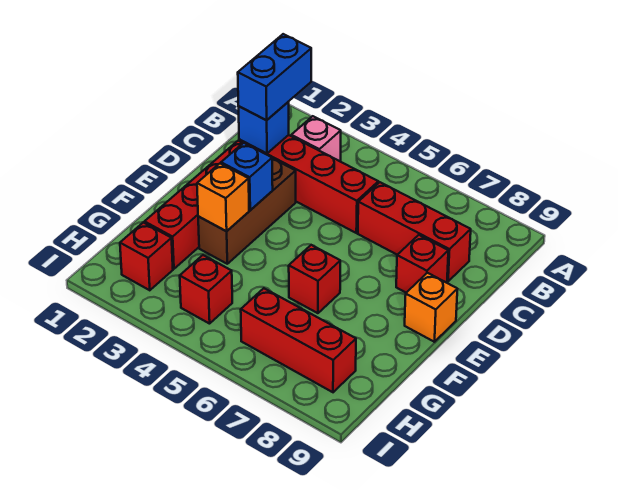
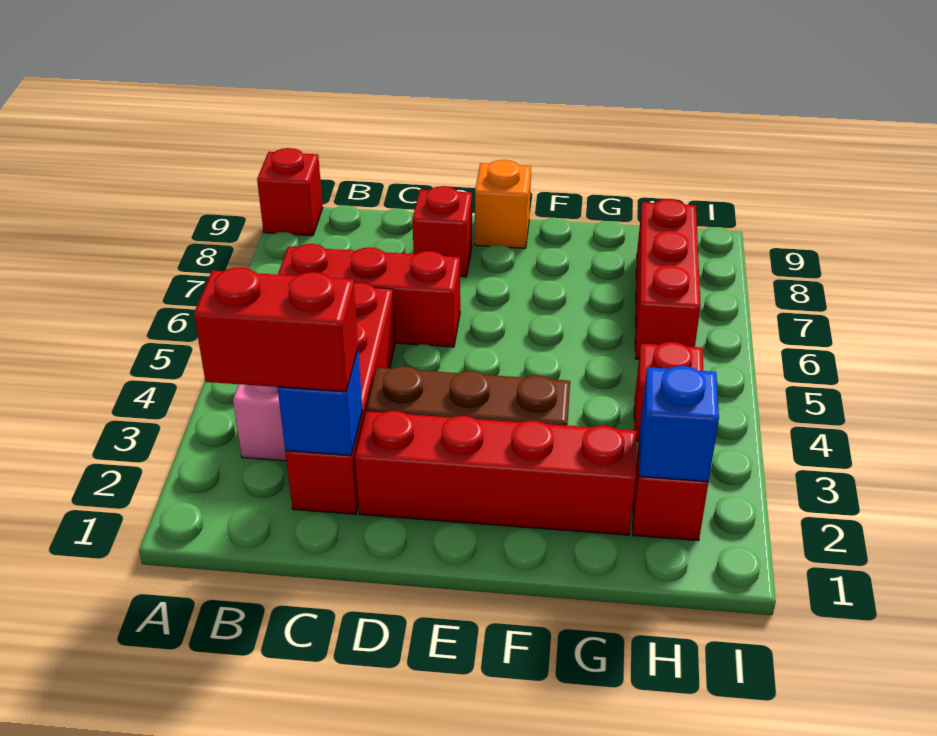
blue 1x2 brick [238,34,311,120] -> red 1x2 brick [194,268,358,392]
red 1x3 brick [358,182,471,281] -> red 1x3 brick turned to [278,244,460,347]
blue 1x1 brick [221,143,273,210] -> blue 1x1 brick moved to [639,366,719,482]
orange 1x1 brick [197,164,249,231] -> none
red 1x1 brick [289,245,340,313] -> red 1x1 brick moved to [257,148,323,236]

